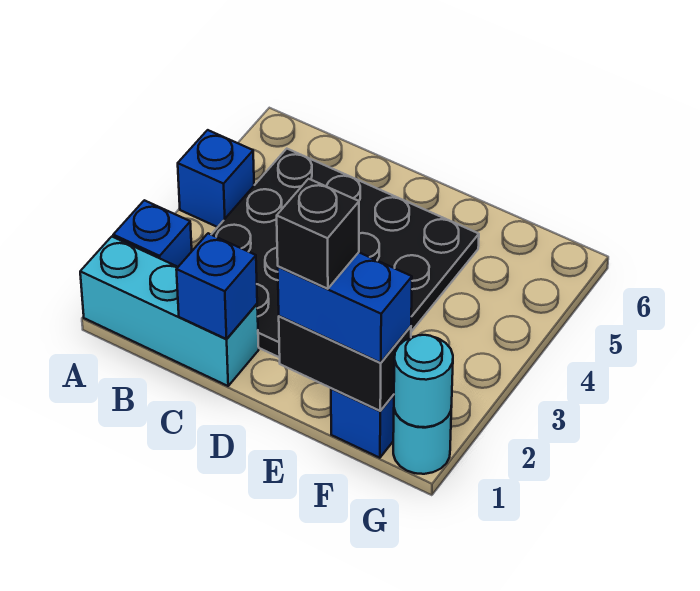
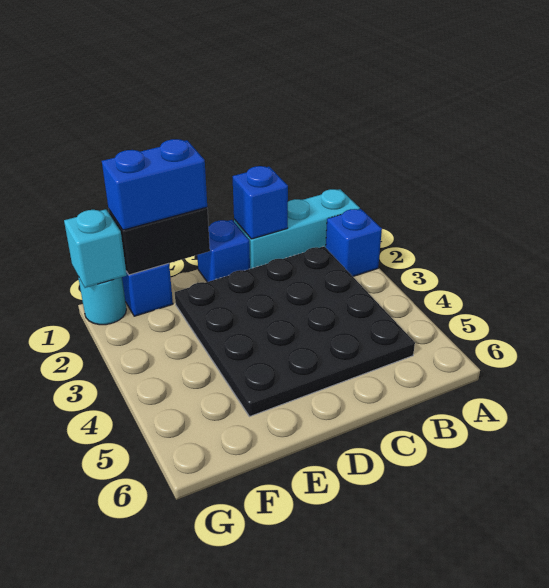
blue 1x1 brick [178,130,254,227] -> blue 1x1 brick moved to [197,220,250,282]
black 1x1 brick [277,179,359,289] -> none
cyan 1x1 round brick [394,335,453,427] -> cyan 1x1 brick [64,209,127,288]

